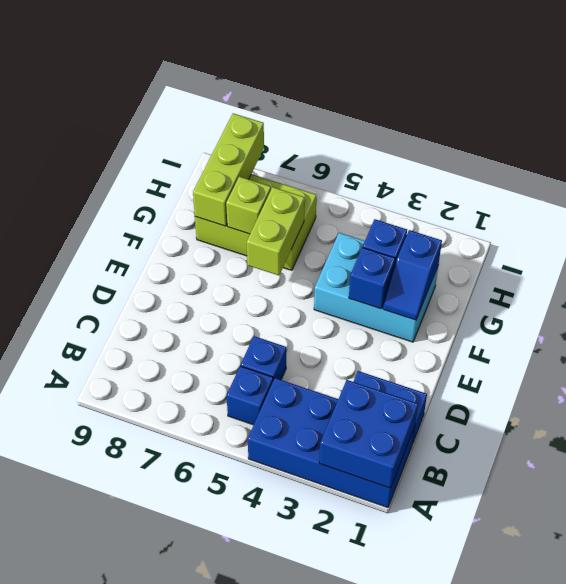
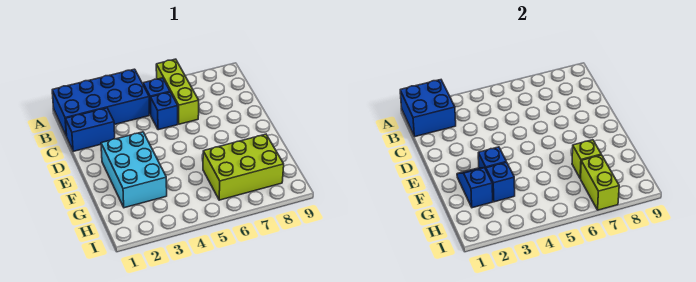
cyan 2x3 brick [314,233,438,342] -> cyan 2x3 brick turned to [101,132,167,208]
lime 1x2 brick [247,187,305,275] -> lime 1x2 brick moved to [580,155,619,210]
lime 1x3 brick [193,113,264,226] -> lime 1x3 brick moved to [156,59,199,124]

